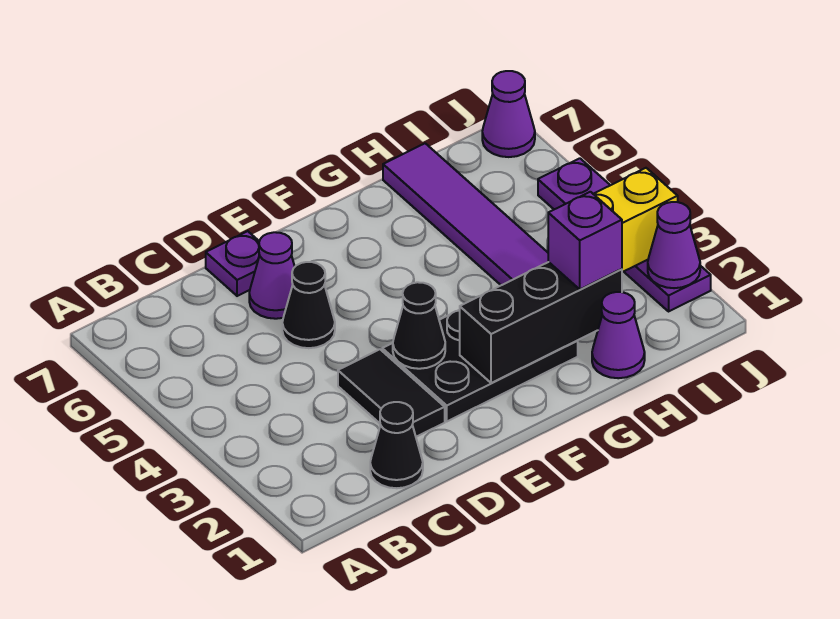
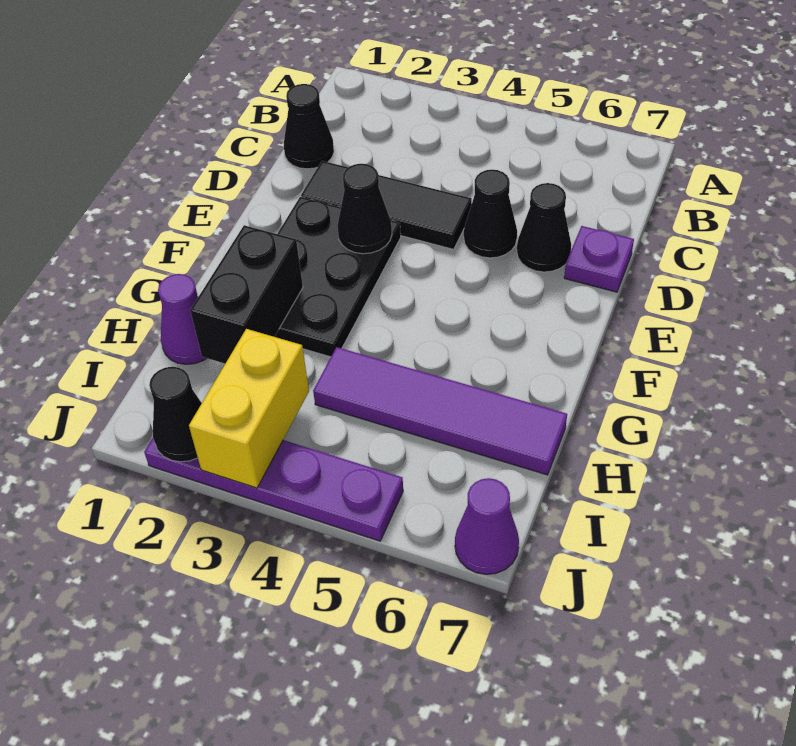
black 1x2 tile [338,349,445,437] -> black 1x3 tile [301,161,472,249]
purple 1x1 cone [249,232,295,319] -> black 1x1 cone [517,183,571,272]
black 1x3 brick [460,262,622,383] -> black 1x2 brick [190,225,303,364]
purple 1x1 brick [548,192,622,289] -> none
purple 1x1 cone [648,202,700,288] -> black 1x1 cone [149,367,202,462]

